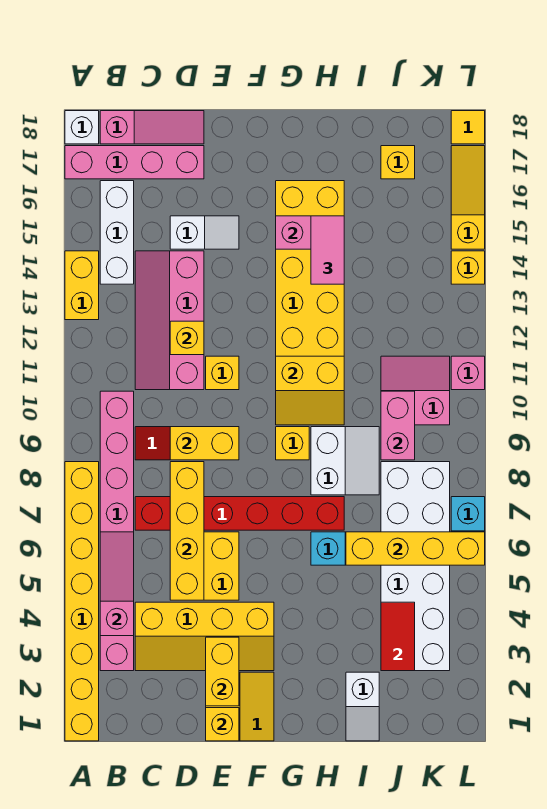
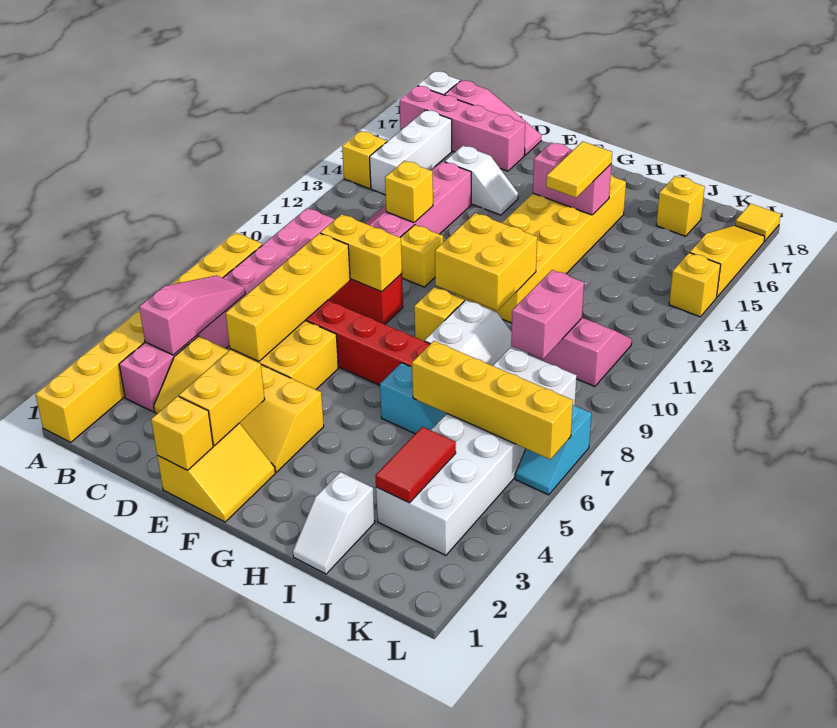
yellow 1x2 brick [65,251,99,320] -> yellow 1x1 brick [342,131,387,189]
yellow 2x2 slope [276,356,344,425] -> yellow 2x2 brick [435,213,537,310]
pink 1x2 tile [311,216,344,284] -> yellow 1x2 tile [546,141,612,198]
pink 1x1 brick [451,356,485,390] -> none

